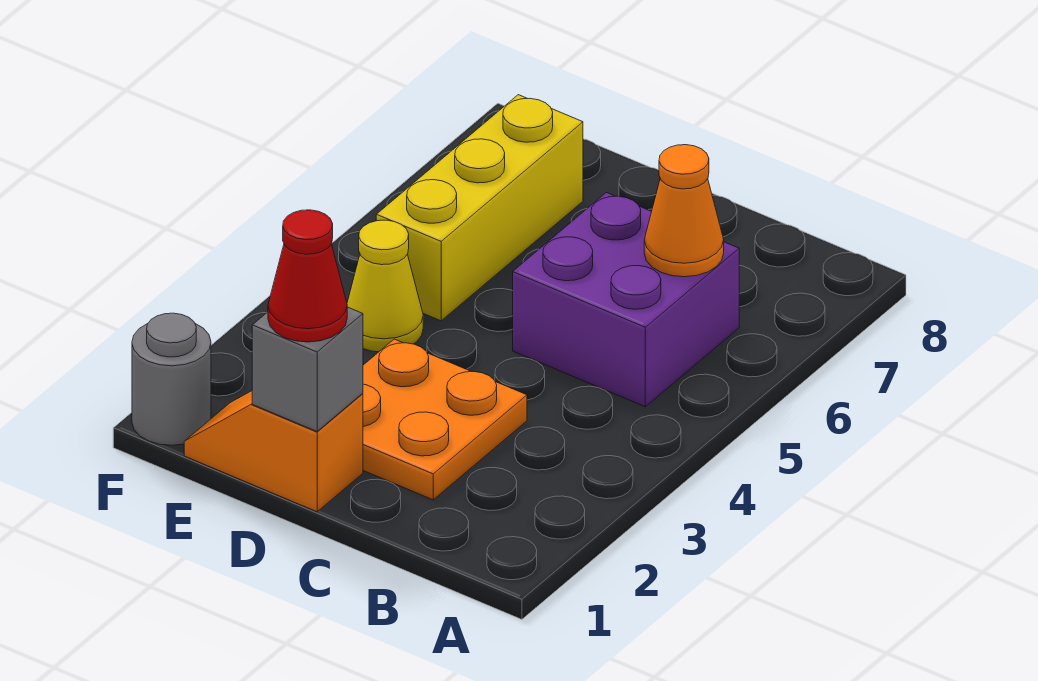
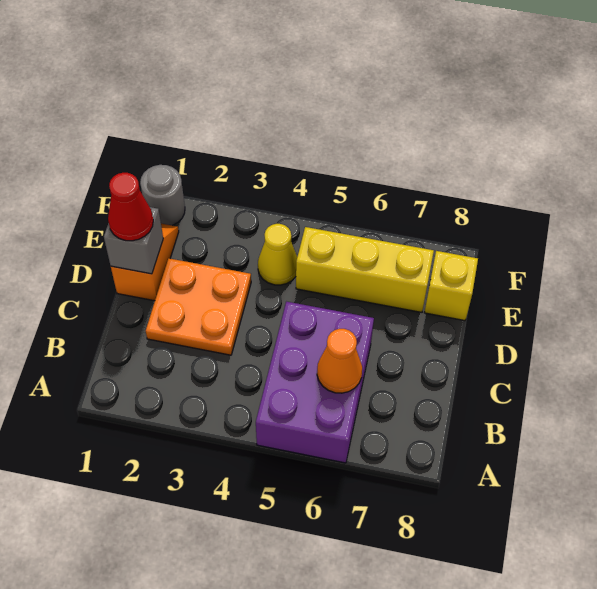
purple 2x2 brick [513,193,739,407] -> purple 2x3 brick [256,302,374,463]
none -> yellow 1x1 brick [424,251,478,321]

